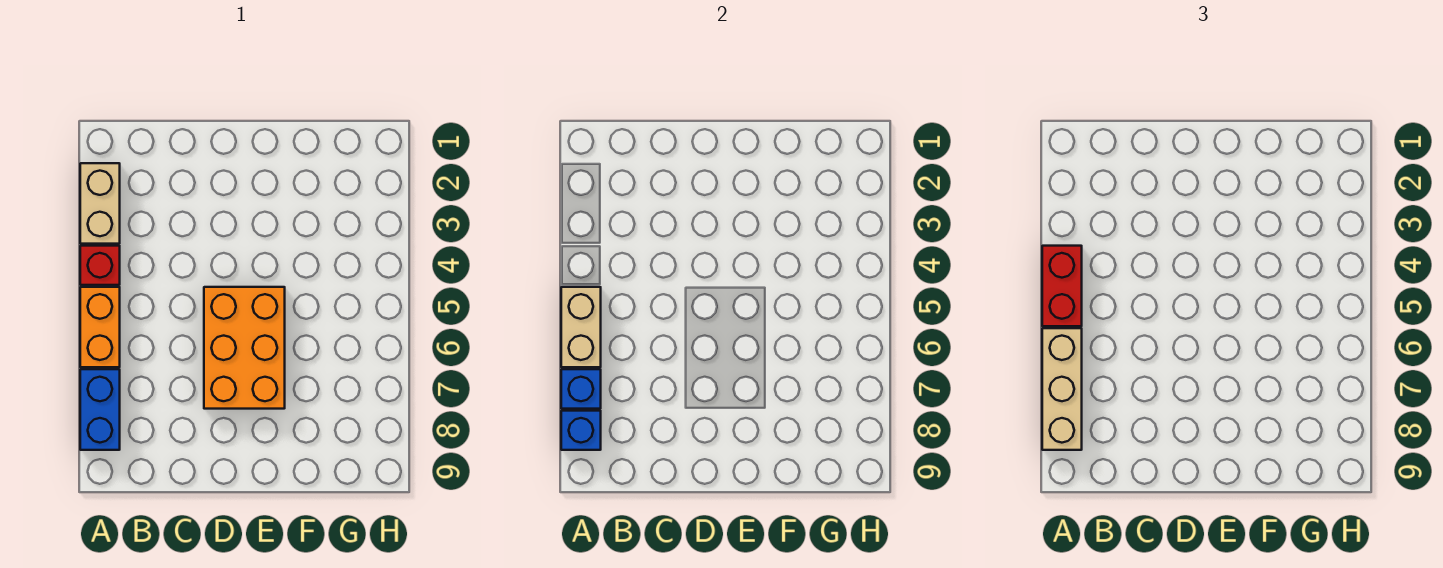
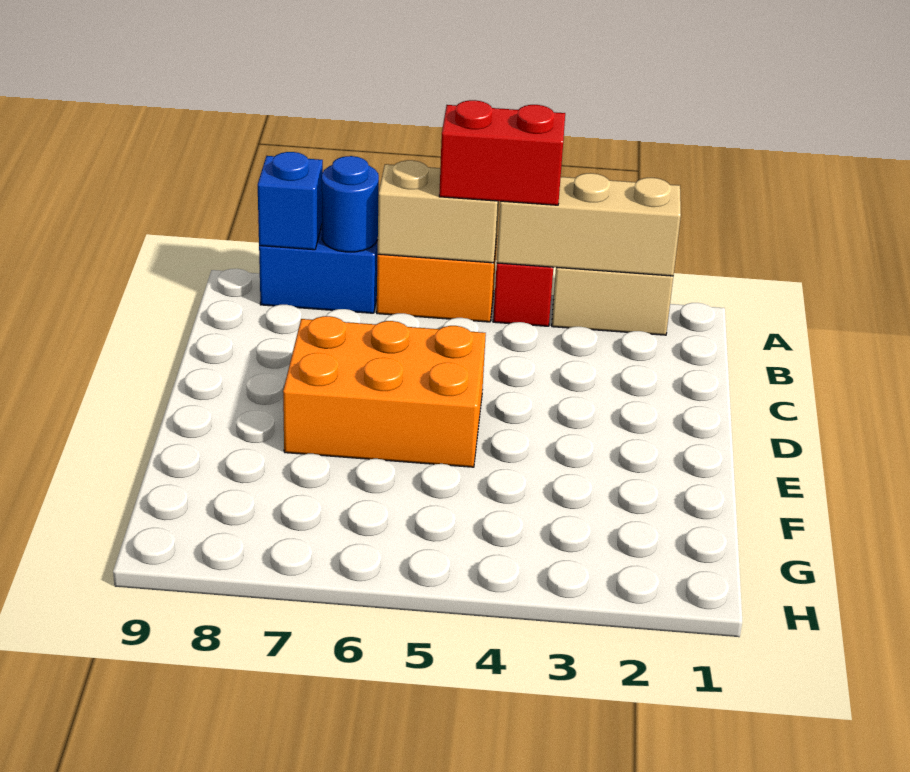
tan 1x3 brick [1042,328,1082,450] -> tan 1x3 brick moved to [497,173,681,276]
blue 1x1 brick [561,369,601,409] -> blue 1x1 round brick [322,156,379,252]

